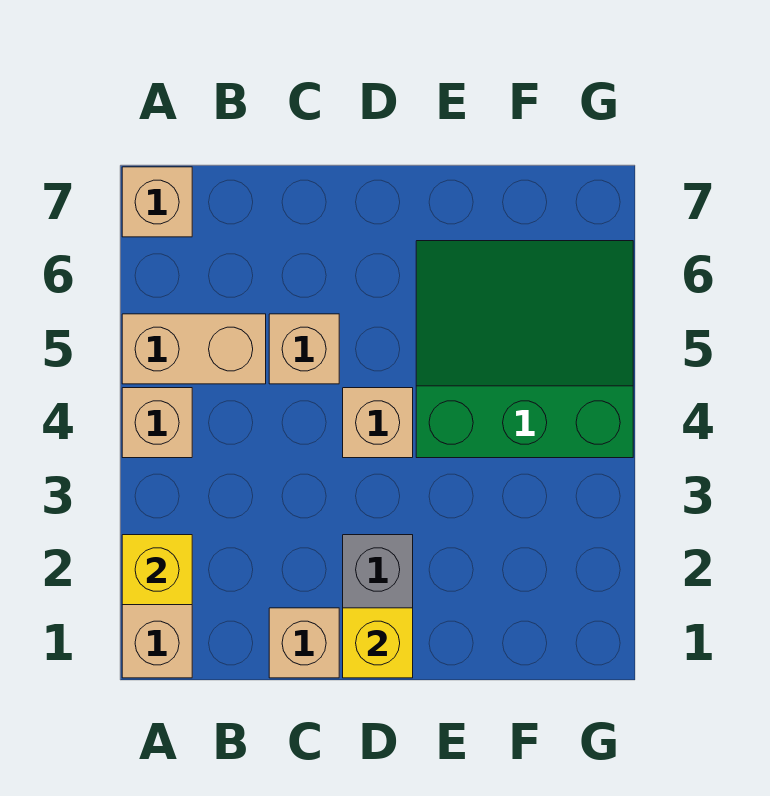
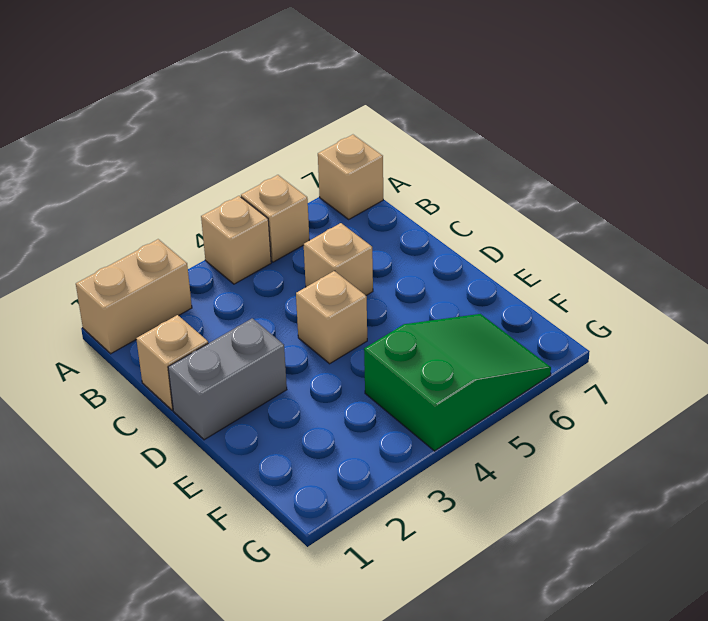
yellow 1x1 brick [122,535,192,605] -> none
tan 1x2 brick [122,314,266,384] -> tan 1x1 brick [241,175,309,262]
yellow 1x1 brick [343,608,413,678] -> none
green 3x3 slope [416,241,633,458] -> green 2x3 slope [364,314,551,451]

